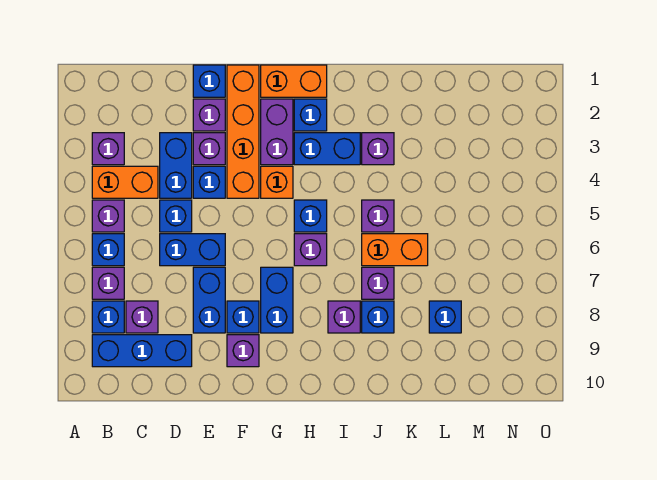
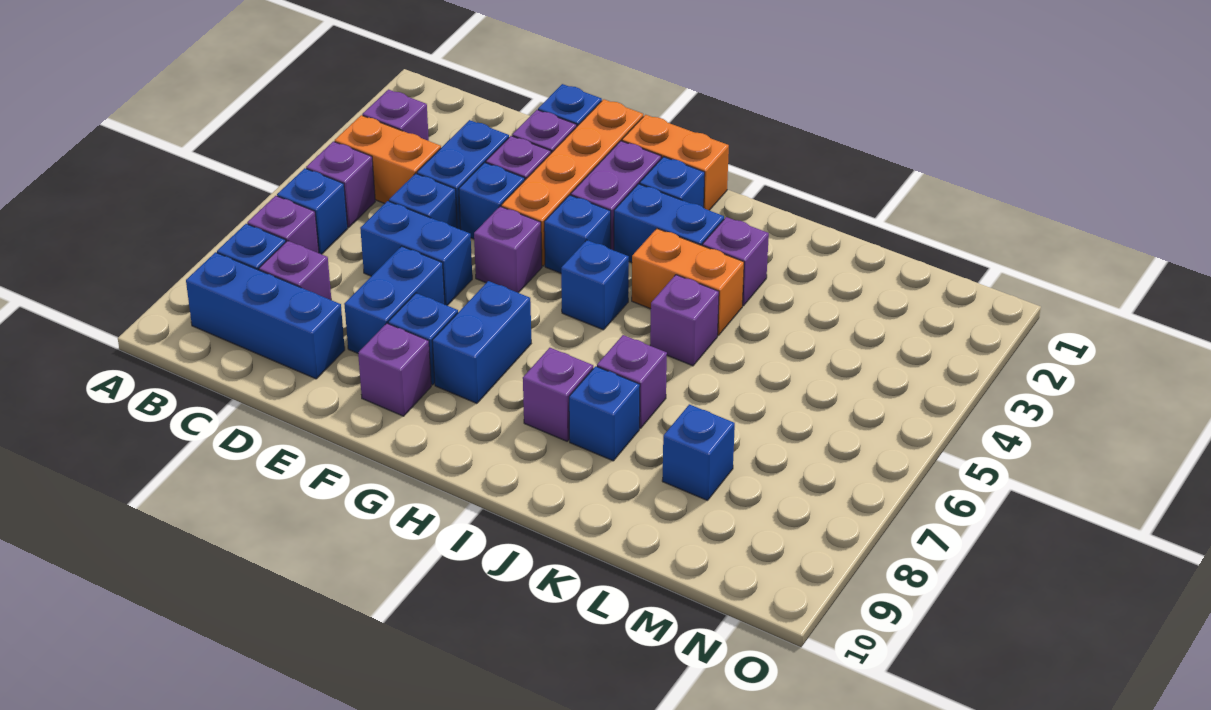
orange 1x1 brick [261,166,293,198] -> blue 1x1 brick [544,195,611,273]
purple 1x1 brick [294,234,327,266] -> purple 1x1 brick moved to [474,206,542,293]
orange 1x2 brick [362,234,428,266] -> orange 1x2 brick moved to [632,229,744,336]

